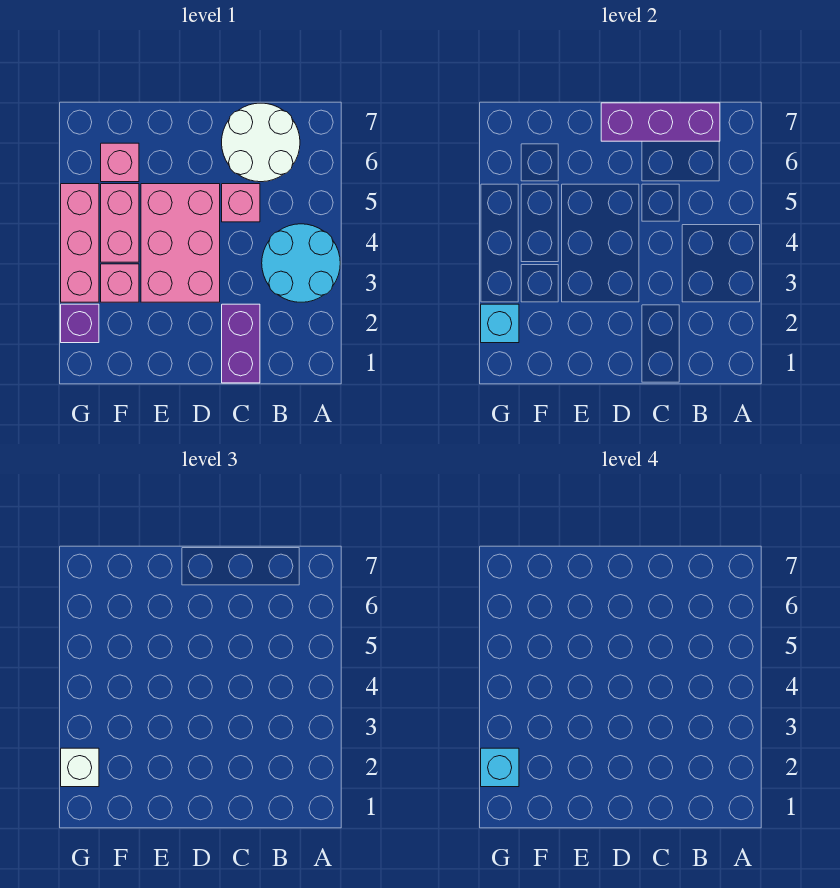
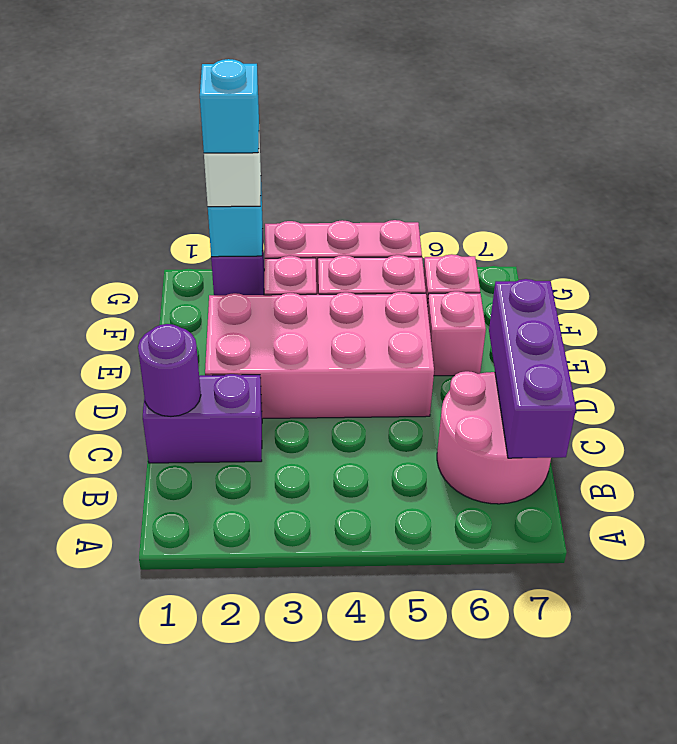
cyan 2x2 round brick [262,224,340,302] -> none
white 2x2 round brick [222,103,300,182] -> pink 2x2 round brick [437,371,551,504]
none -> purple 1x1 round brick [138,324,201,416]
pink 1x1 brick [222,184,260,222] -> pink 1x1 brick moved to [427,291,486,376]
pink 2x3 brick [141,184,220,302] -> pink 2x4 brick [205,292,434,419]

